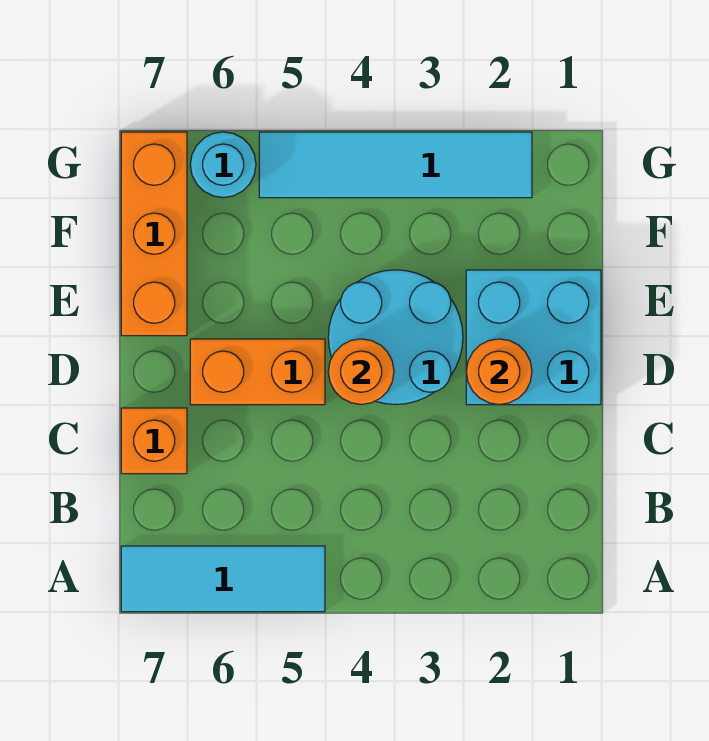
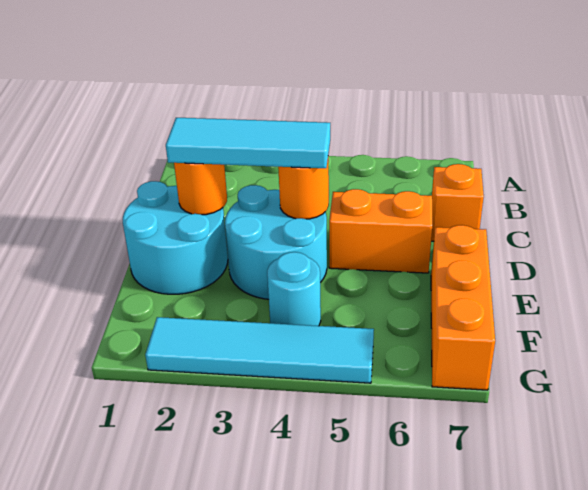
cyan 1x3 tile [121,546,325,612] -> cyan 1x3 tile moved to [166,118,330,168]
cyan 2x2 brick [466,270,601,405] -> cyan 2x2 round brick [123,181,228,294]
cyan 1x1 round brick [190,132,256,198] -> cyan 1x1 round brick moved to [267,252,321,326]

